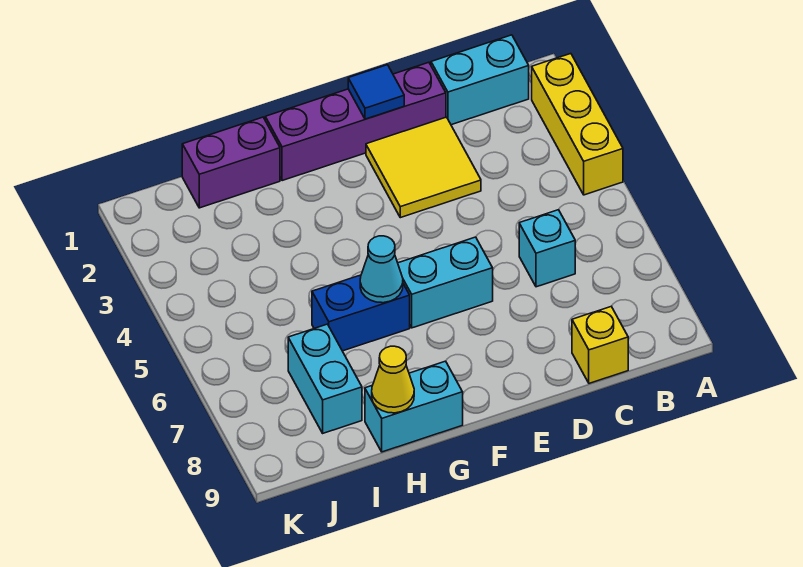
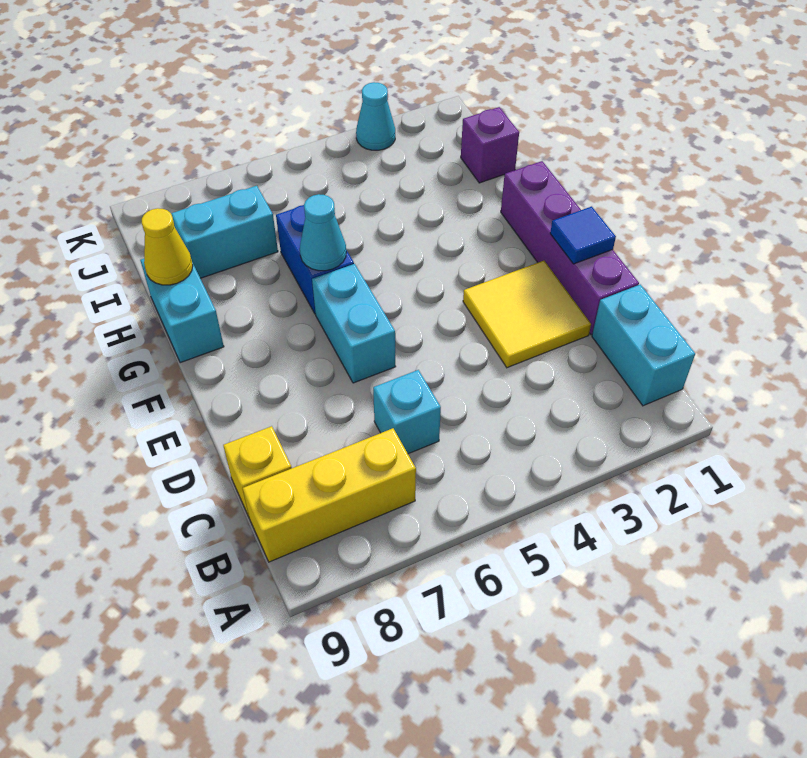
yellow 1x3 brick [532,54,623,195] -> yellow 1x3 brick moved to [243,428,416,562]
purple 1x2 brick [182,117,280,208] -> purple 1x1 brick [461,107,519,183]
none -> cyan 1x1 cone [356,82,395,150]

